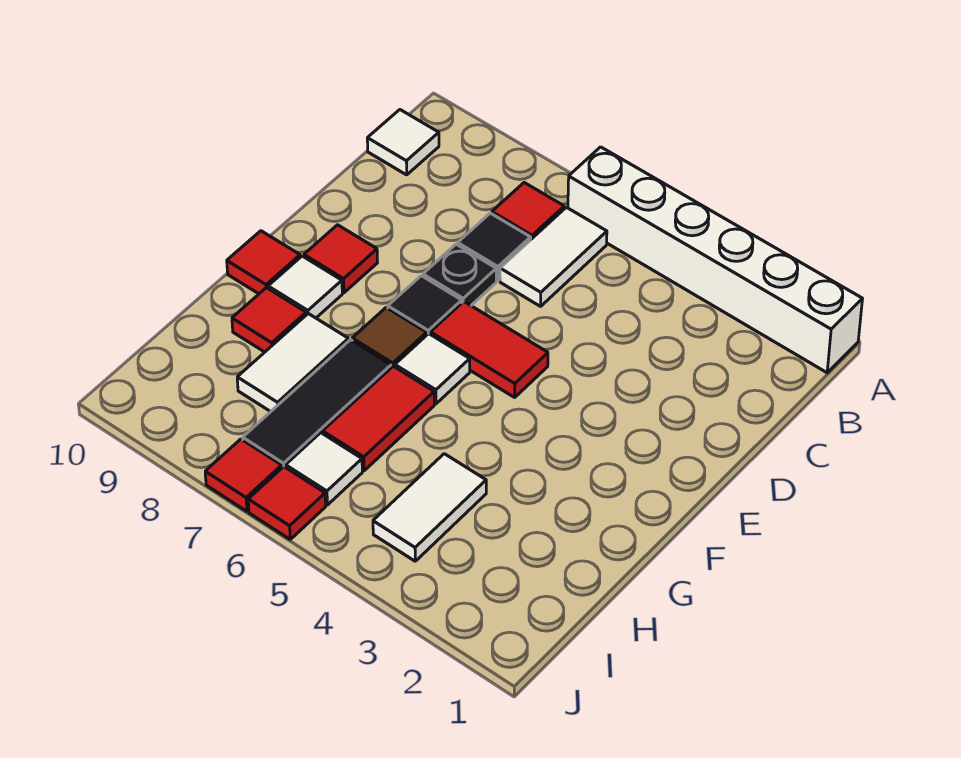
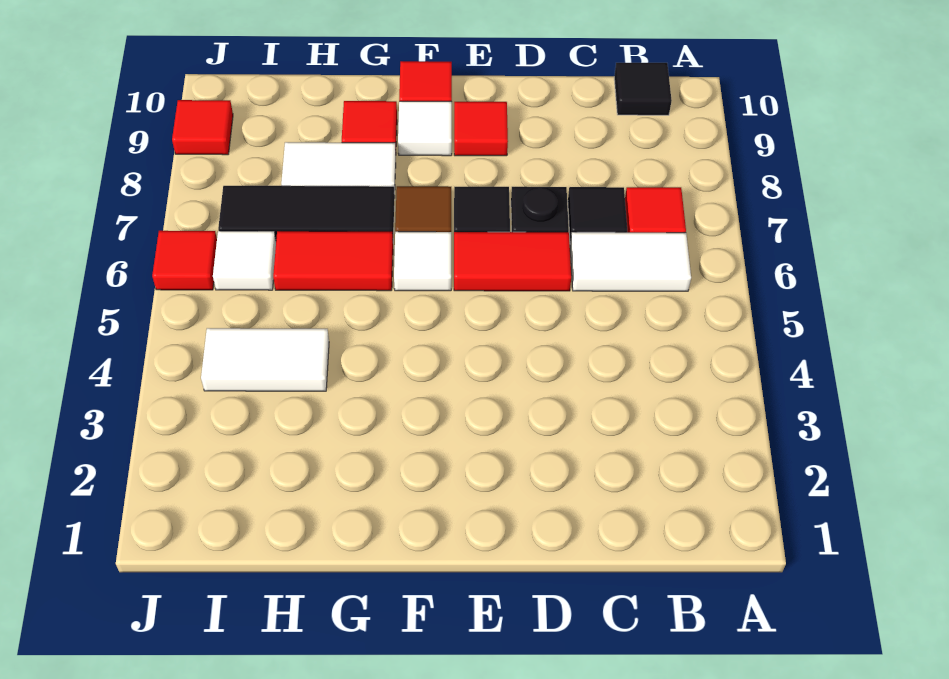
white 1x6 brick [568,147,862,373] -> none
white 1x1 tile [367,110,439,175] -> black 1x1 tile [614,63,672,115]
red 1x2 tile [430,301,548,397] -> red 1x2 tile turned to [454,232,571,291]
red 1x1 tile [205,439,282,511] -> red 1x1 tile moved to [172,100,233,155]

